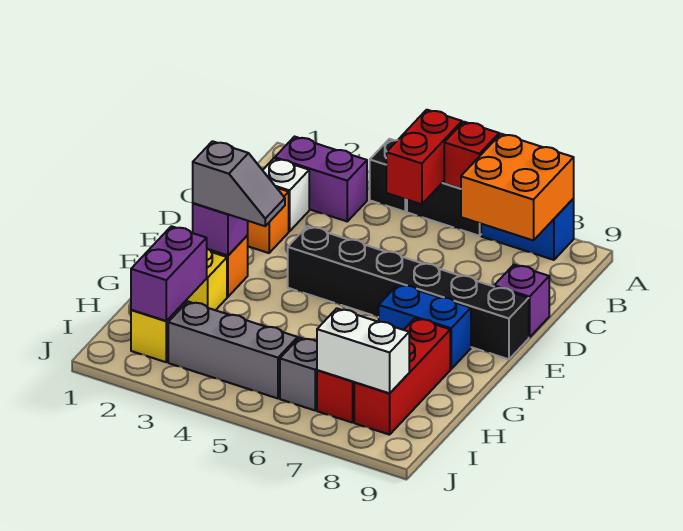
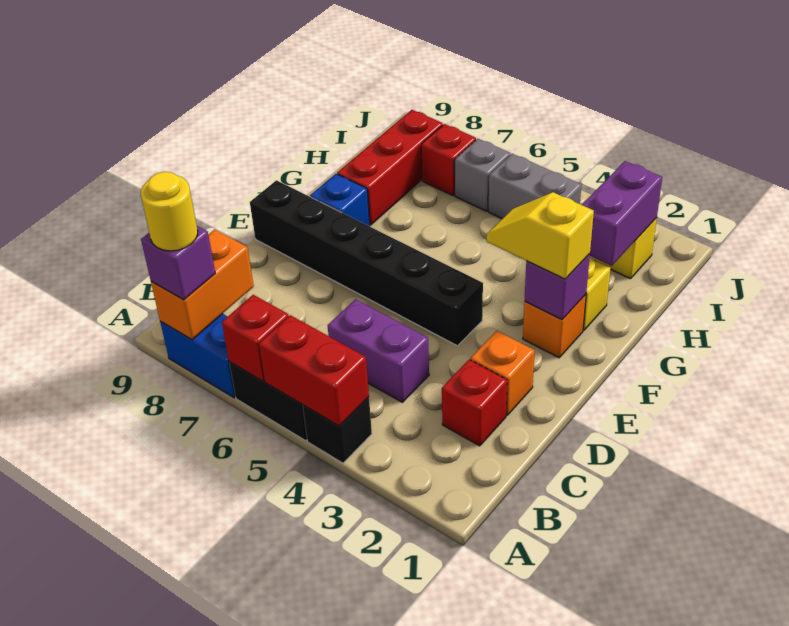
red 1x2 brick [386,110,462,204] -> red 1x2 brick turned to [259,315,369,426]
orange 2x2 brick [461,134,574,241] -> orange 1x2 brick [151,229,254,340]
none -> yellow 1x1 round brick [141,172,198,251]
purple 1x2 brick [275,137,367,221] -> purple 1x2 brick moved to [328,299,429,402]
white 1x1 brick [263,158,309,231] -> red 1x1 brick [442,360,507,446]
purple 1x1 brick [494,265,549,338] -> purple 1x1 brick moved to [141,226,215,300]
grey 1x2 slope [193,141,285,226] -> yellow 1x2 slope [487,192,594,279]
blue 1x2 brick [379,284,471,369] -> blue 1x1 brick [310,174,370,226]
grey 1x3 brick [168,302,298,398] -> grey 1x2 brick [489,154,581,219]
white 1x2 brick [317,308,409,393] -> none

